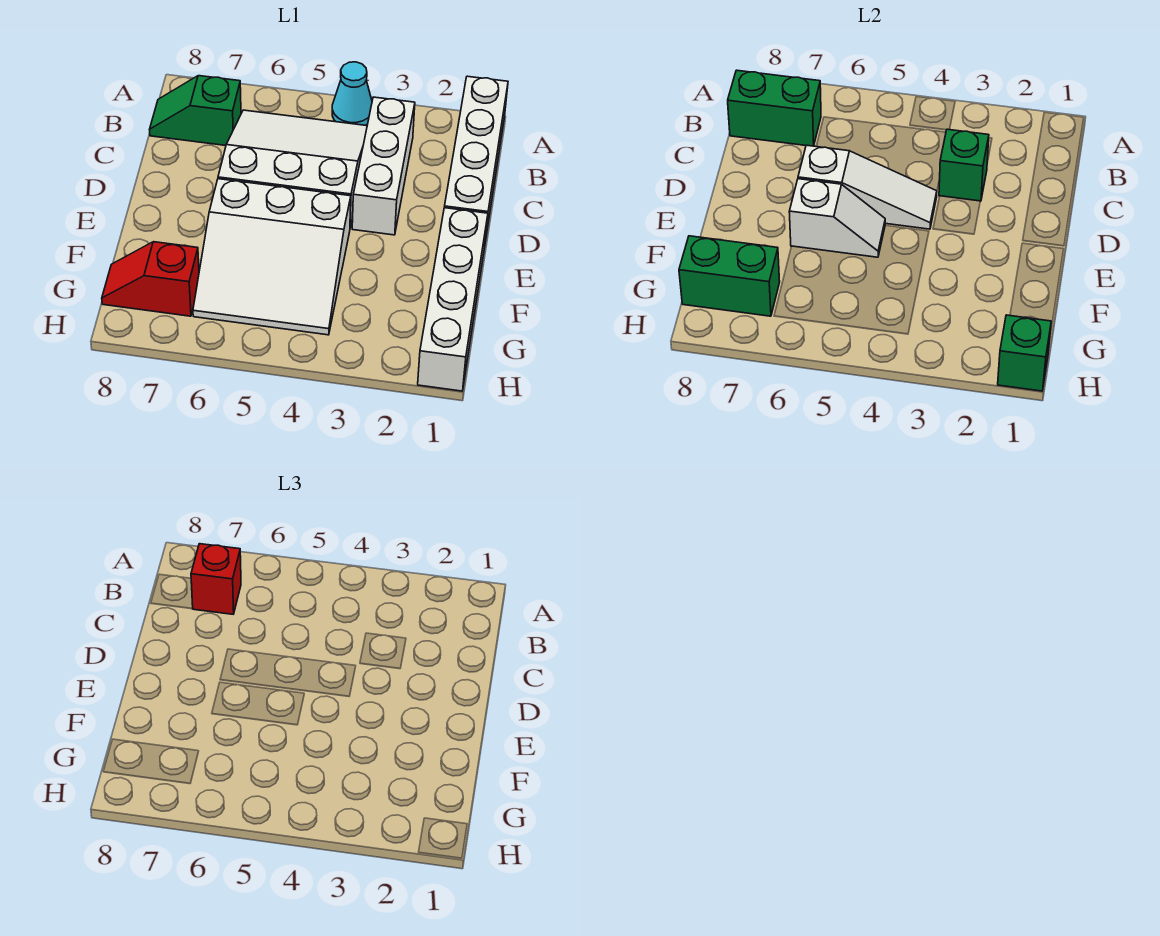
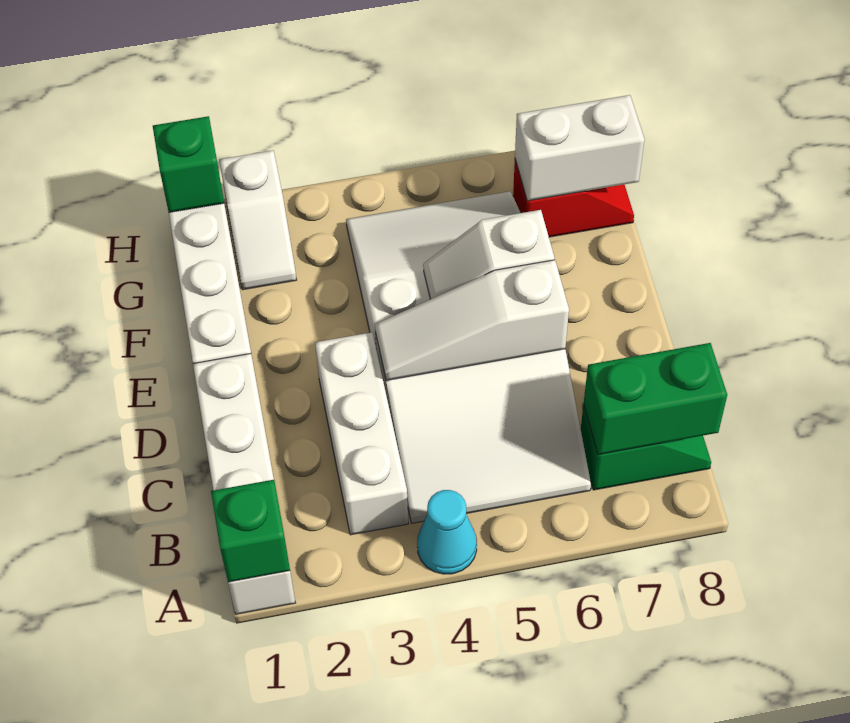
red 1x1 brick [191,544,241,614] -> none
green 1x1 brick [939,129,989,201] -> green 1x1 brick moved to [211,480,290,582]
none -> white 1x2 slope [219,151,297,290]
green 1x2 brick [679,236,780,316] -> white 1x2 brick [515,95,645,201]

